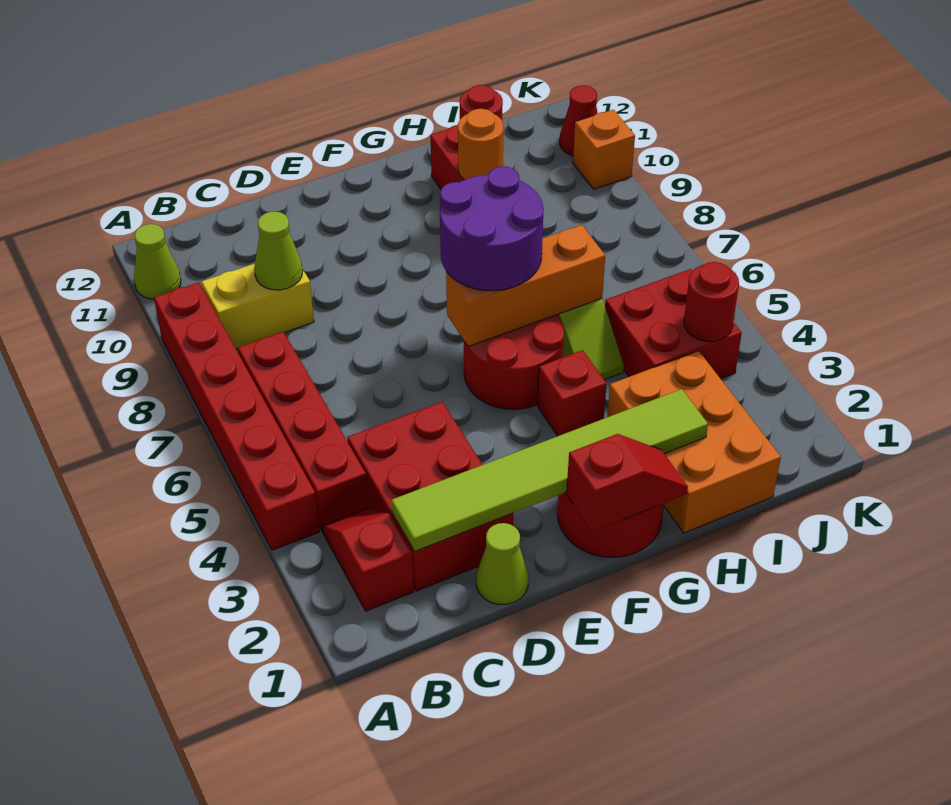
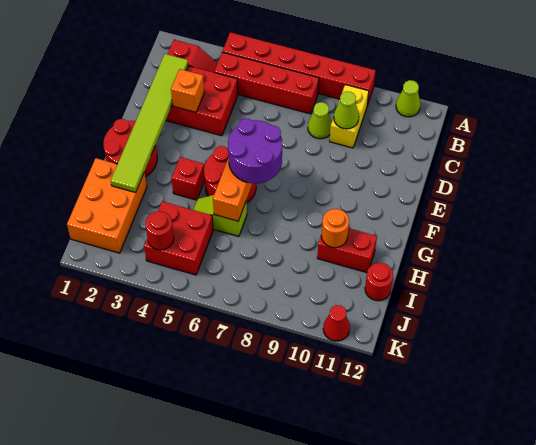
lime 1x1 cone [476,523,528,604] -> lime 1x1 cone moved to [308,102,332,139]
red 1x2 slope [567,434,688,532] -> none
orange 2x3 brick [607,351,781,533] -> orange 2x3 brick turned to [67,158,147,253]
orange 1x1 brick [573,110,635,189] -> orange 1x1 brick moved to [171,69,204,112]

